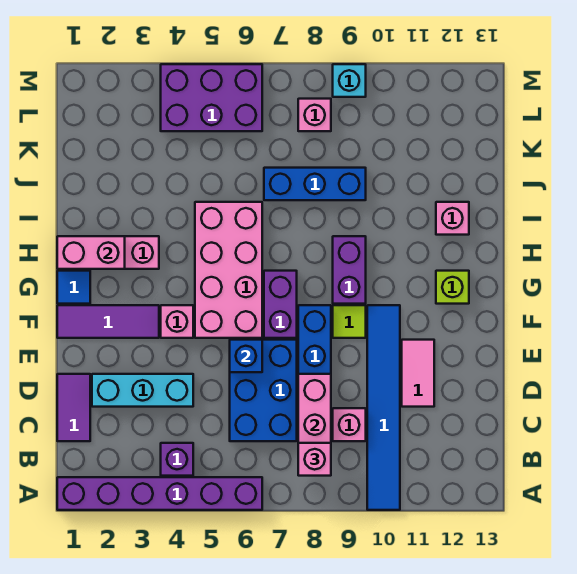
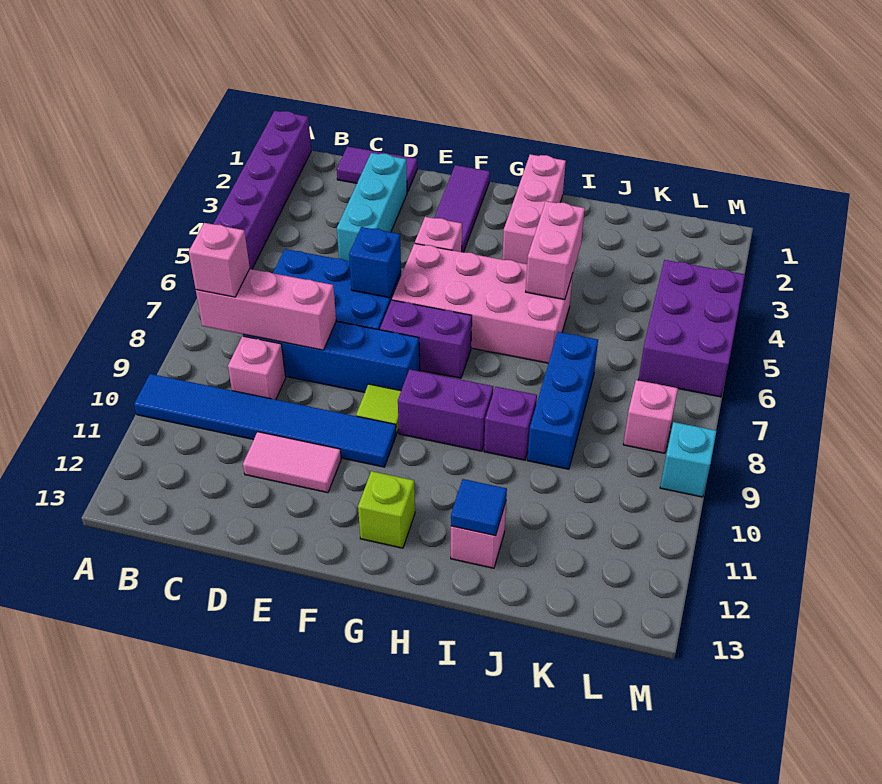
purple 1x1 brick [161,443,193,476] -> purple 1x1 brick moved to [484,387,537,460]
blue 1x1 tile [57,271,90,304] -> blue 1x1 tile moved to [451,479,507,536]
pink 1x2 brick [57,236,125,269] -> pink 1x2 brick moved to [526,201,585,300]

